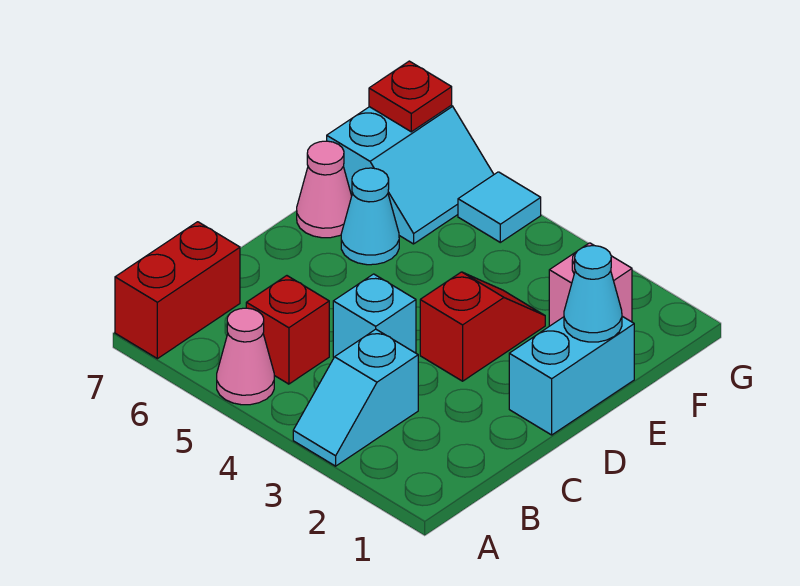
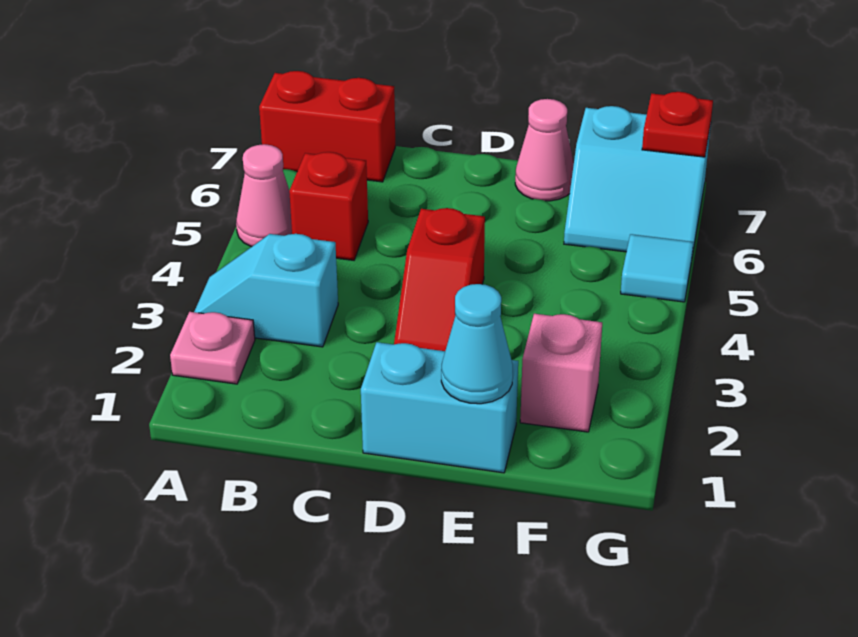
none -> pink 1x1 plate [170,312,255,384]
cyan 1x1 brick [333,274,416,357] -> none
red 1x2 slope [420,272,545,381] -> red 1x2 slope turned to [394,208,485,351]
cyan 1x1 cone [341,168,399,265] -> none

